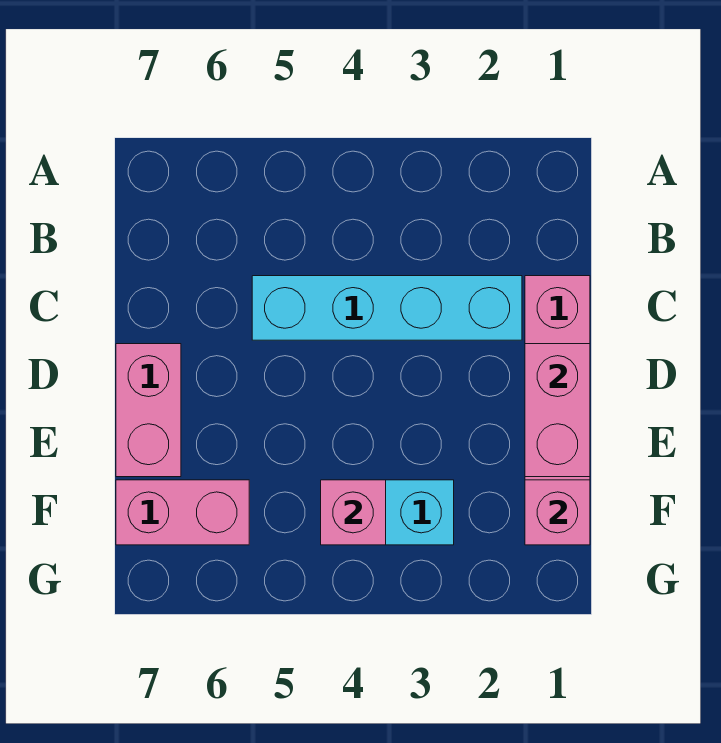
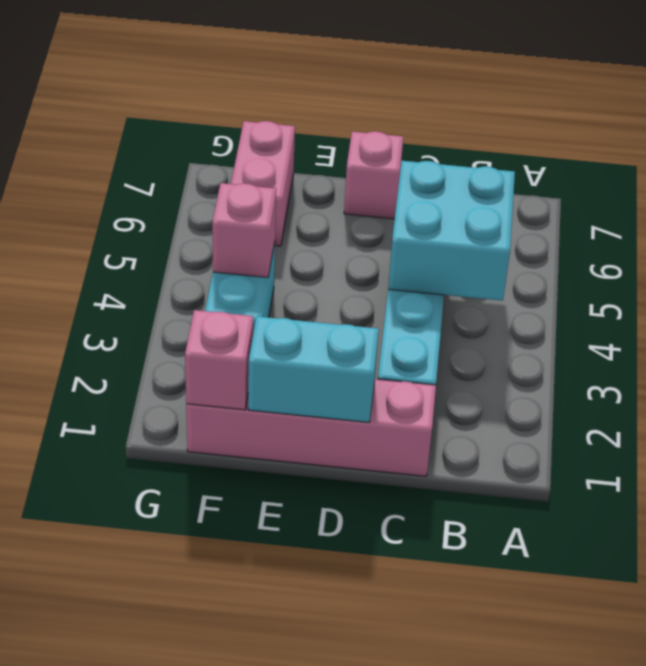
none -> cyan 2x2 brick [388,161,515,301]
pink 1x2 brick [525,344,590,477] -> cyan 1x2 brick [248,316,379,422]
pink 1x2 brick [116,344,181,477] -> pink 1x1 brick [344,131,403,219]

